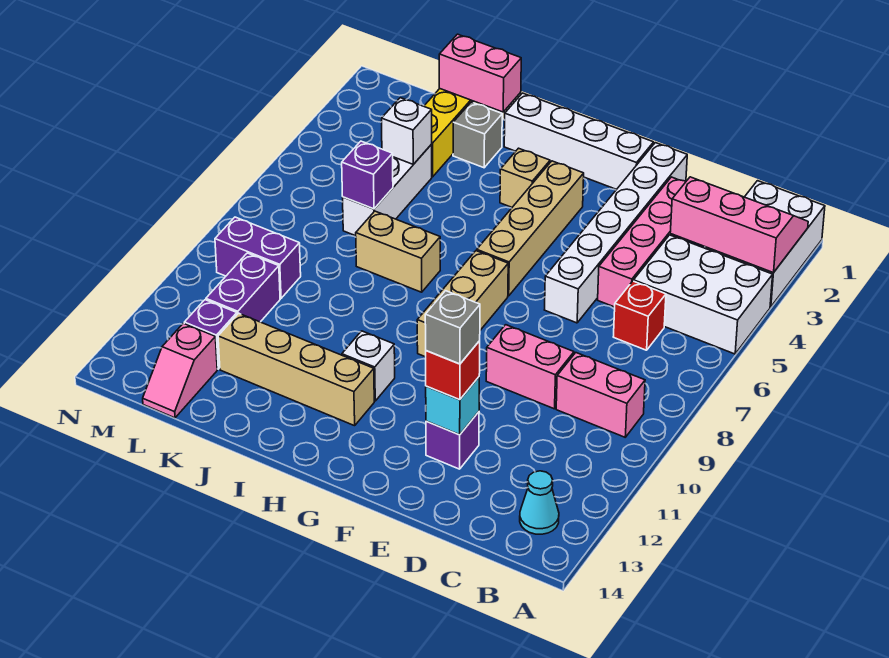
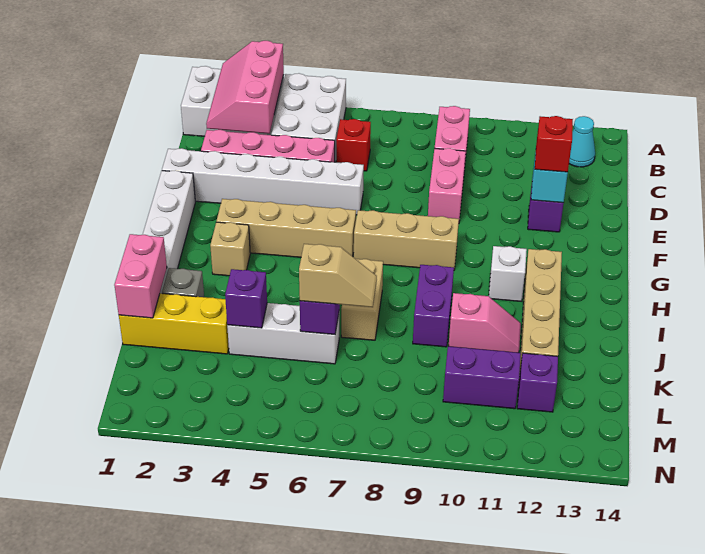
grey 1x1 brick [425,291,480,364] -> none
white 1x1 brick [382,98,432,164] -> purple 1x1 brick [225,269,267,328]
none -> tan 1x2 slope [299,244,377,307]
purple 1x2 brick [215,217,301,298] -> purple 1x2 brick moved to [413,265,454,347]
pink 1x2 slope [143,323,217,418] -> pink 1x2 slope moved to [449,293,521,353]

